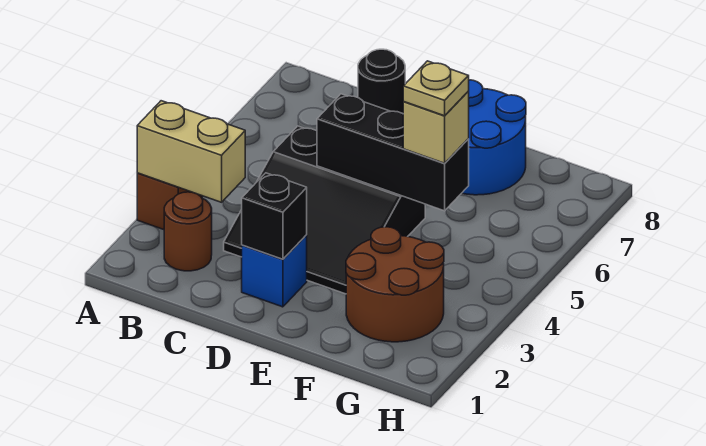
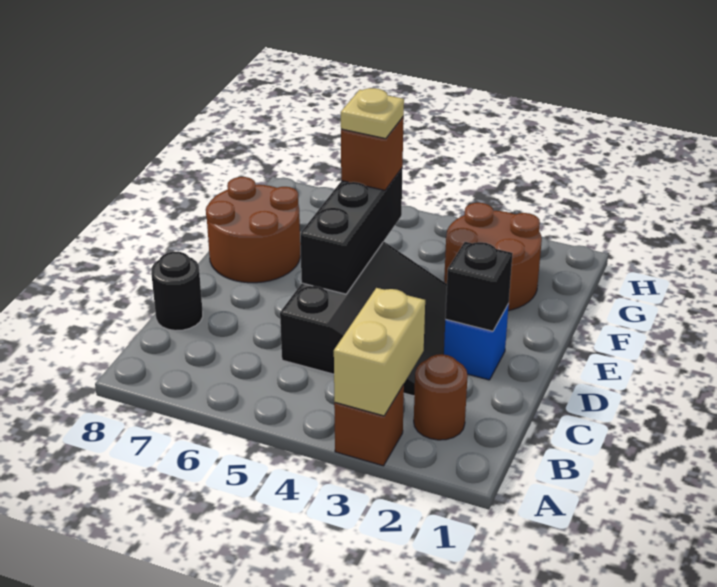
blue 2x2 round brick [462,80,526,195] -> brown 2x2 round brick [206,177,300,283]
tan 1x1 brick [403,92,469,163] -> brown 1x1 brick [341,117,404,190]

